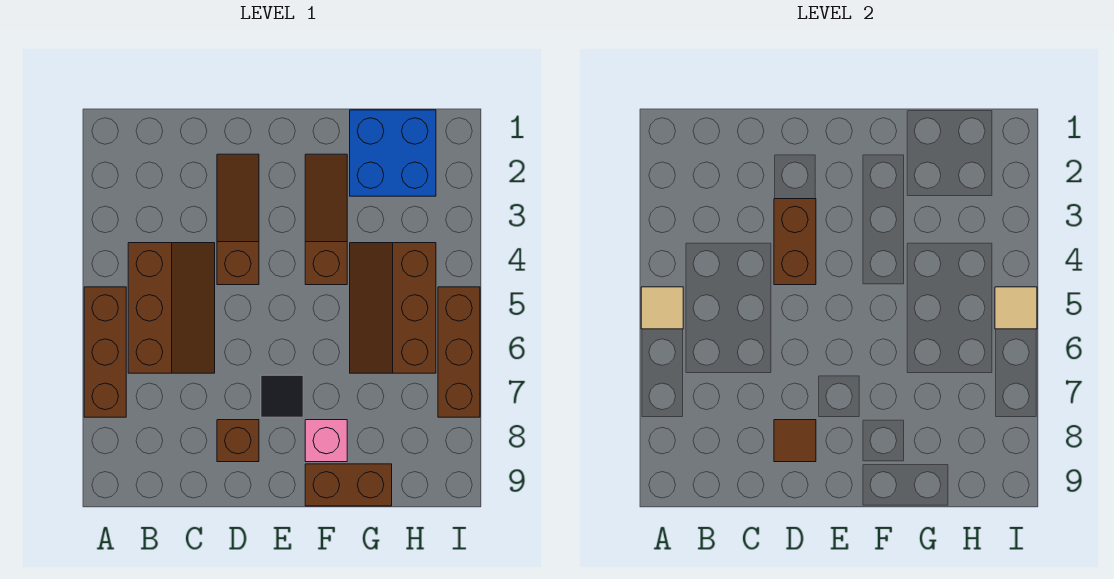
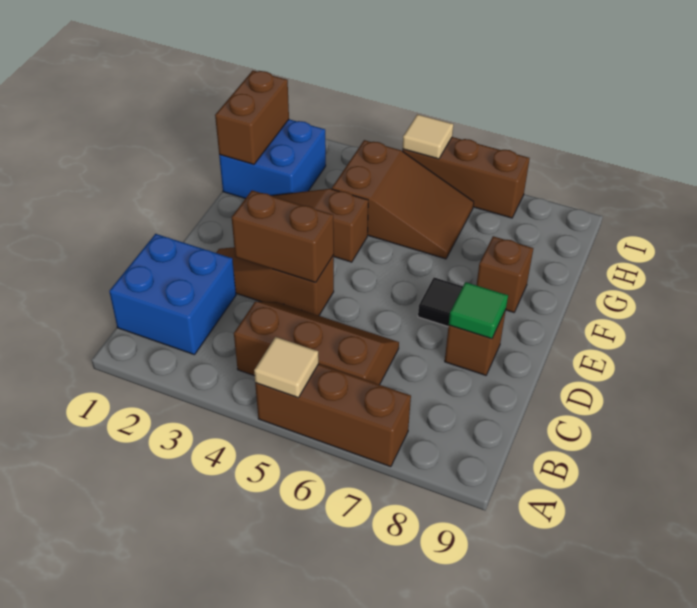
none -> blue 2x2 brick [109,234,236,355]
brown 1x1 tile [774,420,816,462] -> green 1x1 tile [449,282,508,339]
pink 1x1 brick [305,420,347,462] -> brown 1x1 brick [477,236,533,312]
brown 1x2 brick [305,464,392,506] -> brown 1x2 brick moved to [215,71,289,165]
brown 2x3 slope [350,243,436,373] -> brown 2x3 slope turned to [332,140,474,259]

